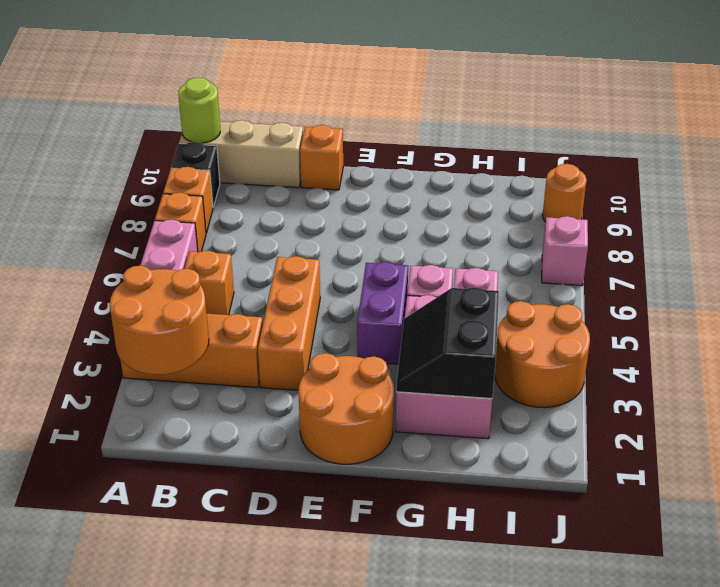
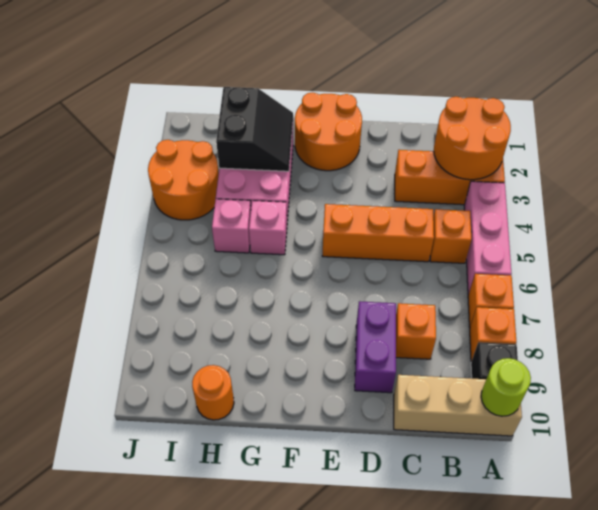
orange 1x3 brick [258,256,320,390] -> orange 1x3 brick turned to [322,204,434,262]
orange 1x1 brick [300,125,343,190] -> orange 1x1 brick moved to [396,303,436,359]
purple 1x2 brick [357,262,408,364] -> purple 1x2 brick moved to [355,301,396,393]
pink 1x1 brick [542,216,588,286] -> none
orange 1x1 round brick [543,164,587,222] -> orange 1x1 round brick moved to [192,365,234,420]

